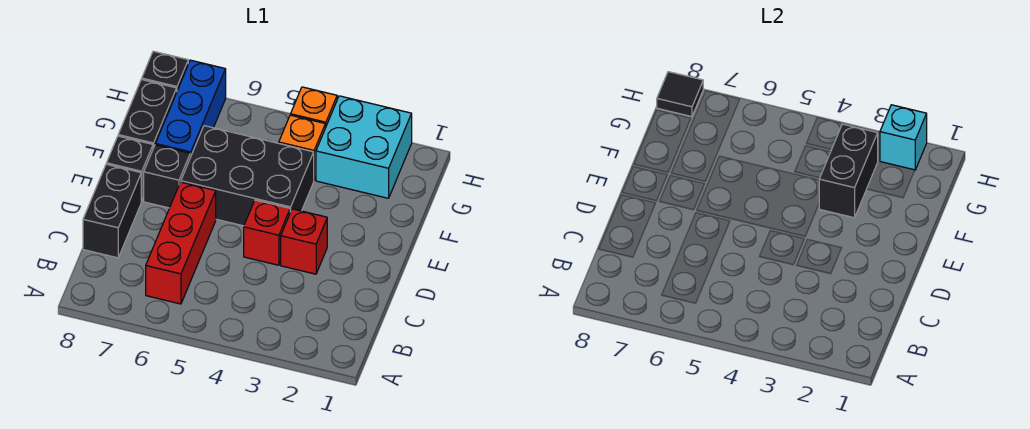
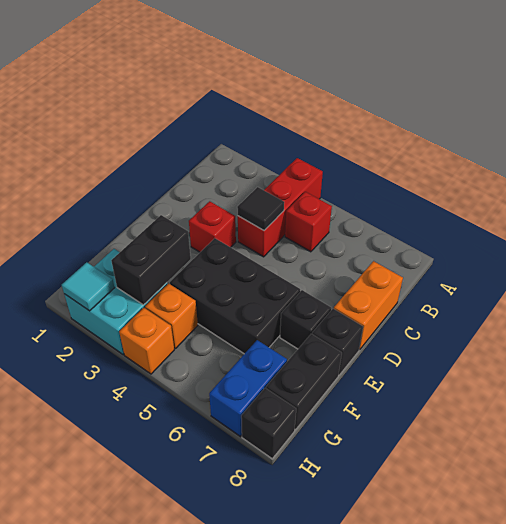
red 1x3 brick [146,182,216,304] -> red 1x3 brick moved to [238,158,323,257]
black 1x2 brick [83,164,141,258] -> orange 1x2 brick [334,261,403,350]
red 1x1 brick [244,200,290,265] -> red 1x1 brick moved to [285,192,332,252]
blue 1x3 brick [155,60,226,157] -> blue 1x2 brick [209,340,287,436]
cyan 1x1 brick [880,105,927,170] -> cyan 1x1 tile [62,262,114,311]
black 1x1 tile [657,72,703,117] -> black 1x1 tile moved to [237,187,284,230]

